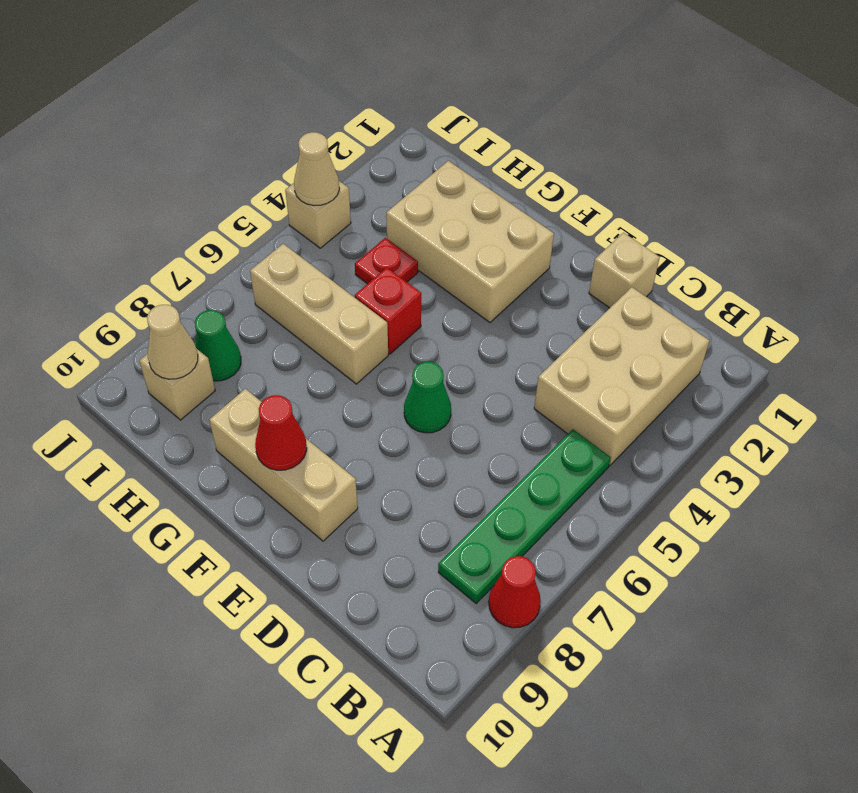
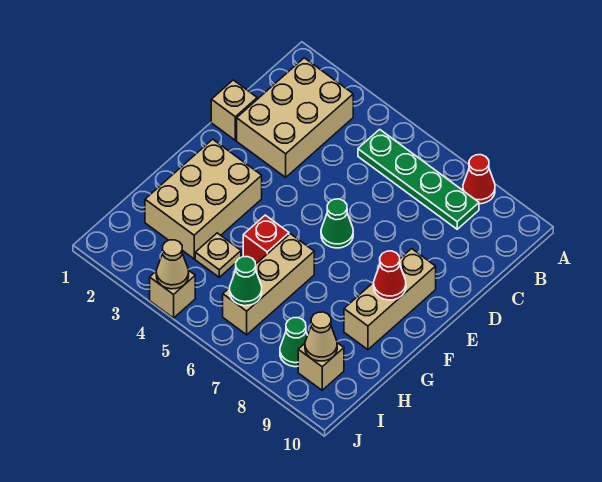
tan 2x3 brick [534,287,709,465] -> tan 2x3 brick turned to [237,58,353,177]
red 1x1 plate [355,238,418,284] -> tan 1x1 plate [195,233,241,277]
none -> green 1x1 cone [230,257,262,306]

